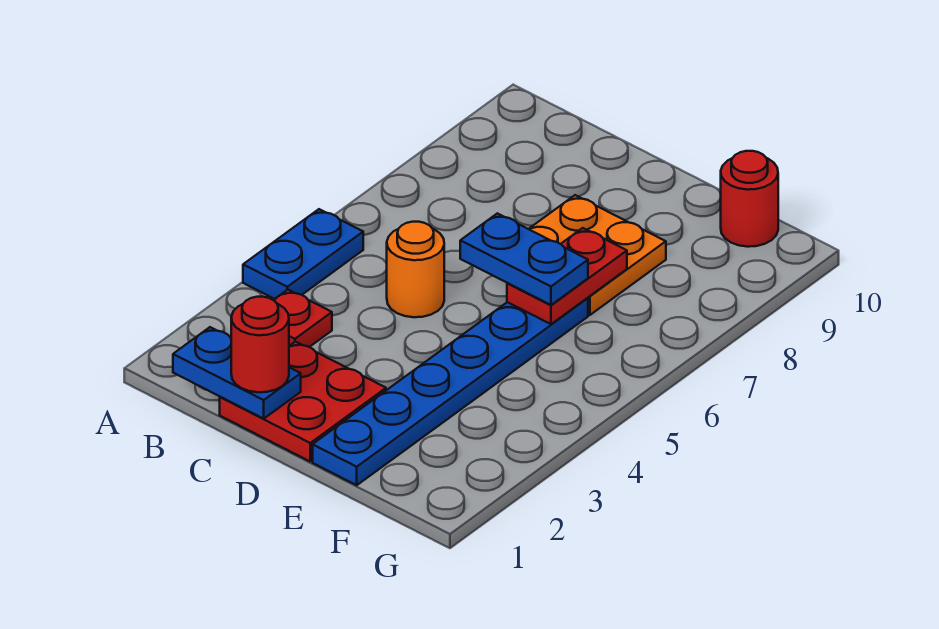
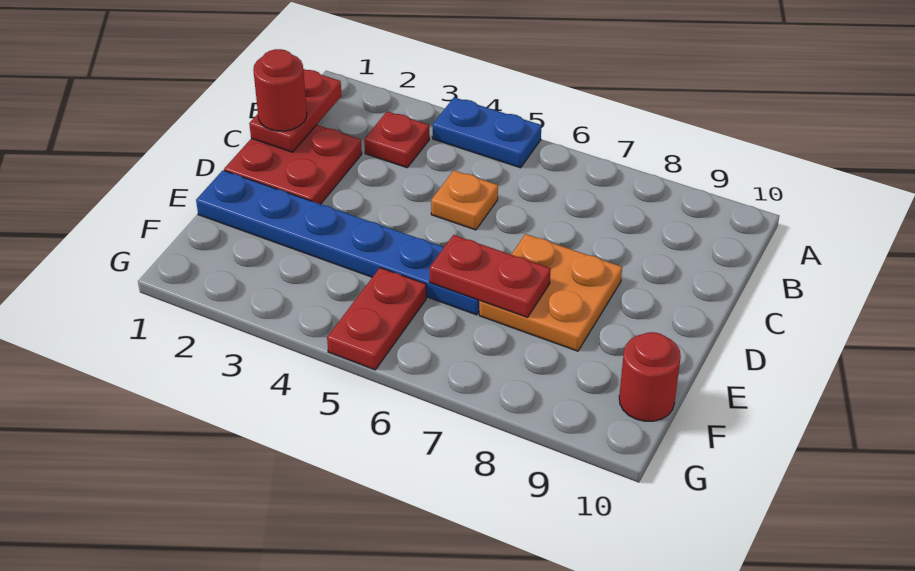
blue 1x2 plate [173,327,301,419] -> red 1x2 plate [249,69,342,152]
orange 1x1 round brick [387,222,444,317] -> orange 1x1 plate [431,171,498,230]
blue 1x2 plate [460,213,588,305] -> none
none -> red 1x2 plate [327,268,426,370]

